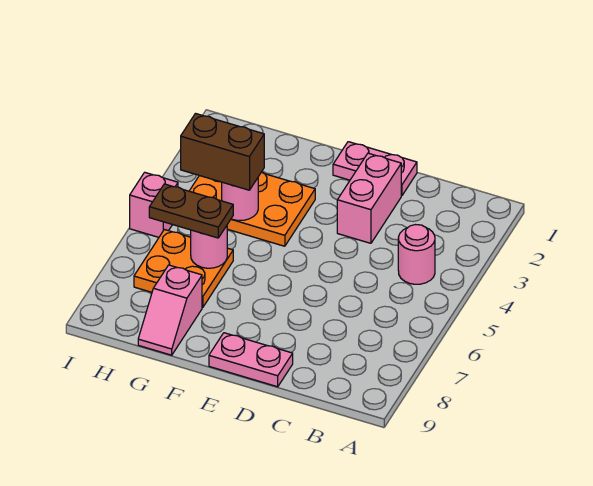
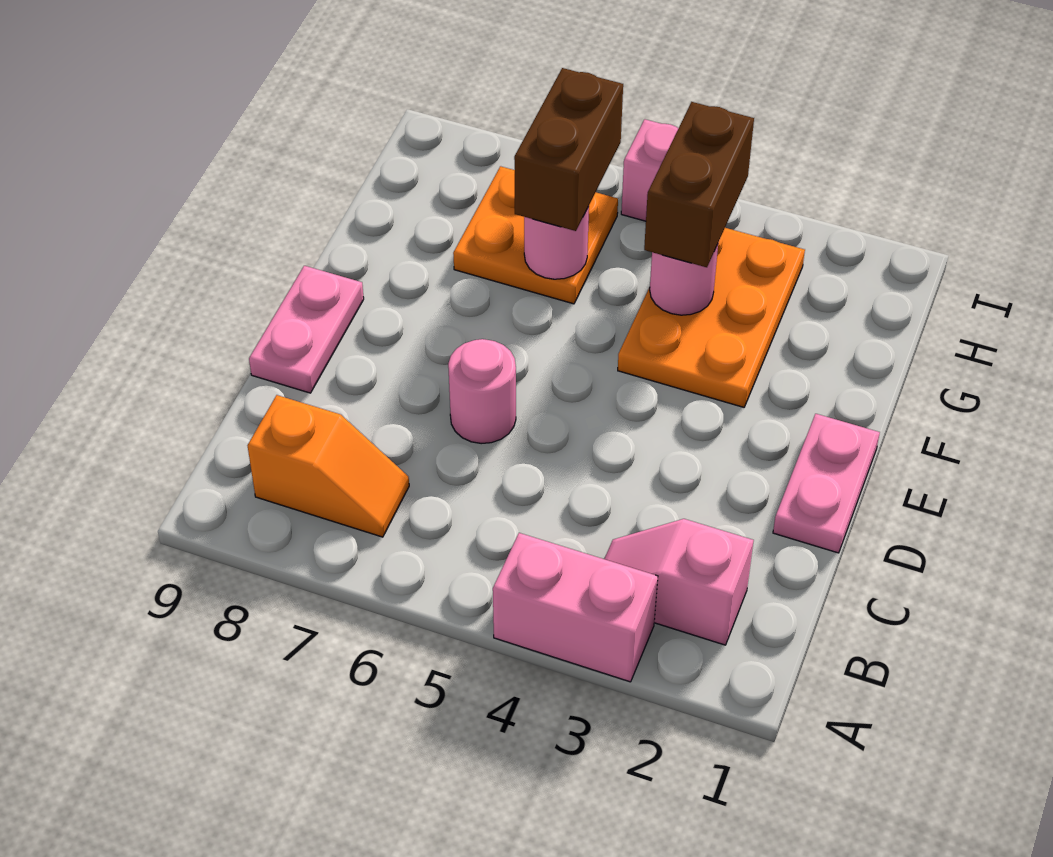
pink 1x1 round brick [398,225,435,284] -> pink 1x1 round brick moved to [448,339,516,444]
none -> orange 1x2 slope [248,395,409,537]
pink 1x2 brick [337,153,401,243] -> pink 1x2 brick moved to [493,533,658,682]
brown 1x2 plate [149,184,233,238] -> brown 1x2 brick [514,68,623,231]
pink 1x2 slope [138,265,202,355] -> pink 1x2 slope moved to [605,519,754,645]

